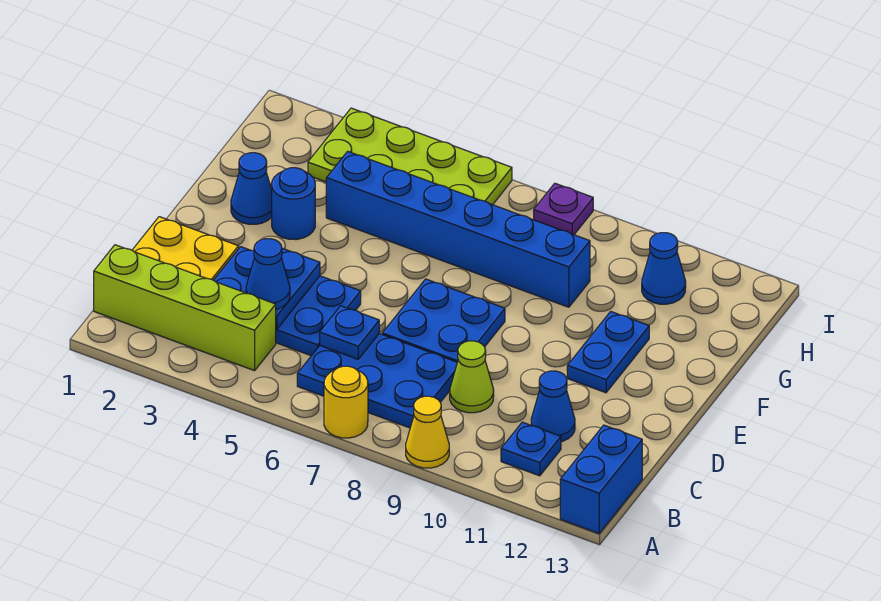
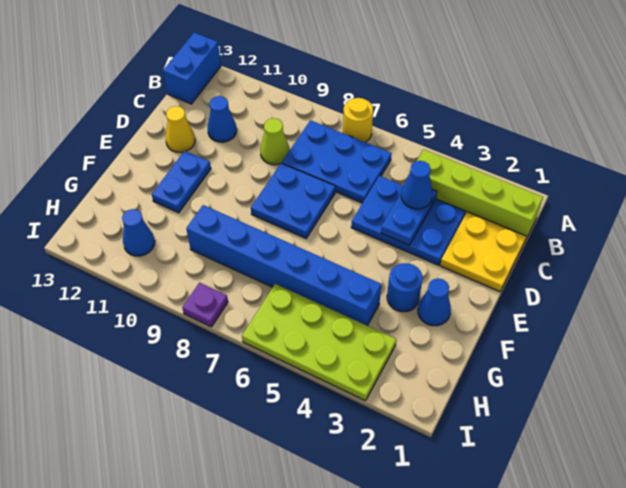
yellow 1x1 cone [406,396,449,468] -> yellow 1x1 cone moved to [166,106,195,152]
blue 1x1 plate [501,422,561,476] -> none
blue 1x1 plate [320,306,379,359] -> none

